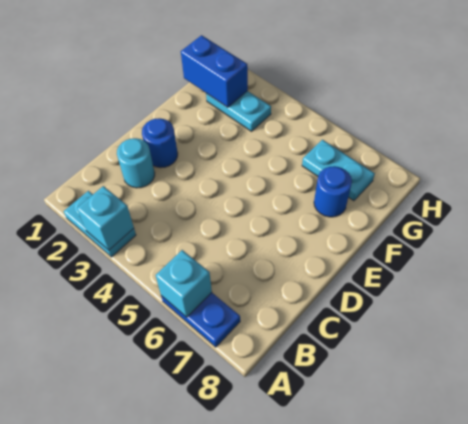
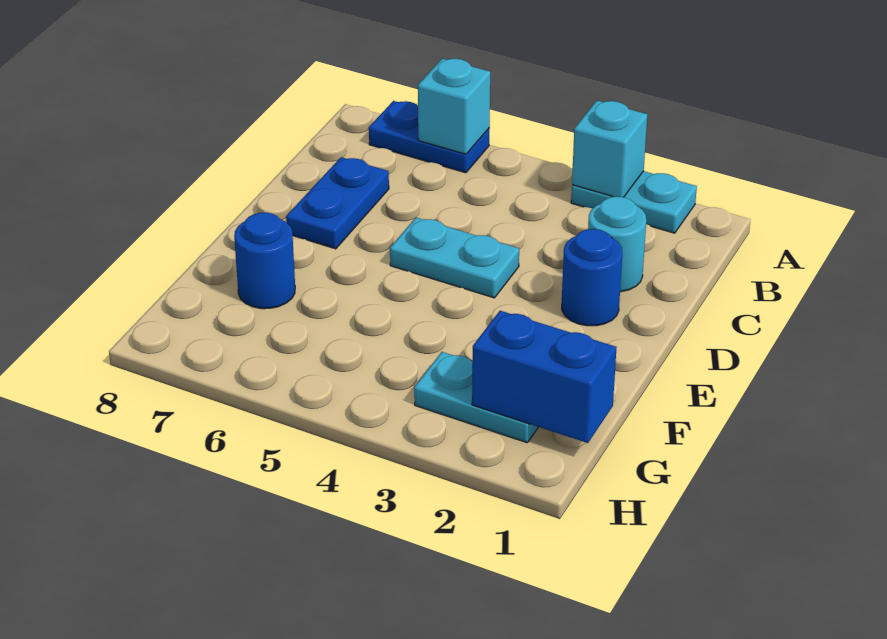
none -> blue 1x2 plate [286,157,389,249]
cyan 1x2 plate [302,140,375,201] -> cyan 1x2 plate moved to [390,217,519,298]

